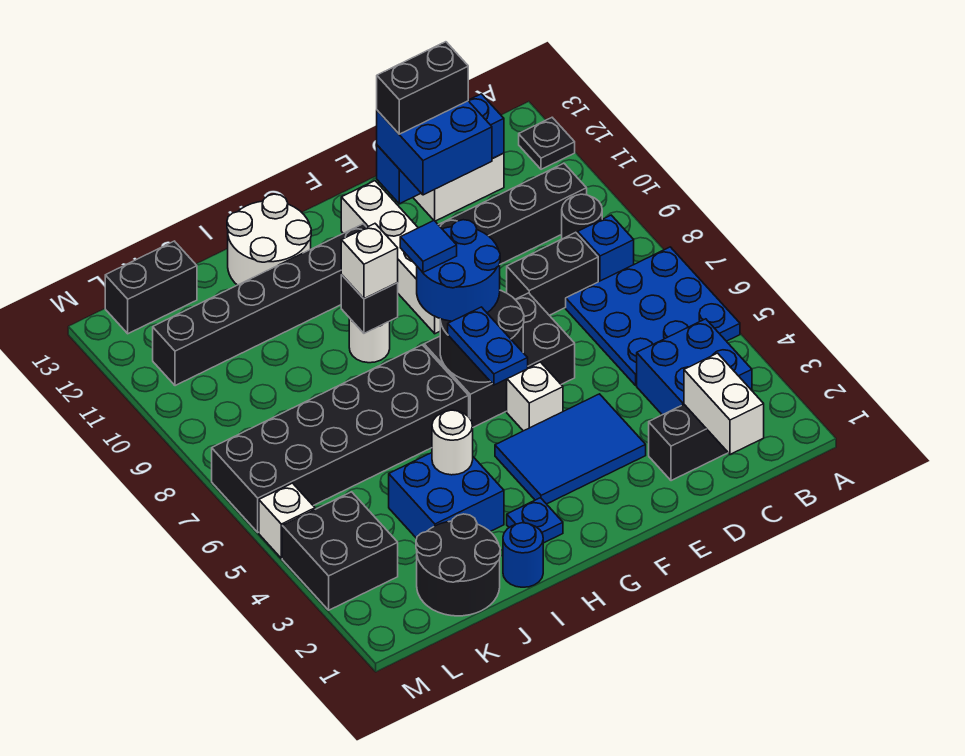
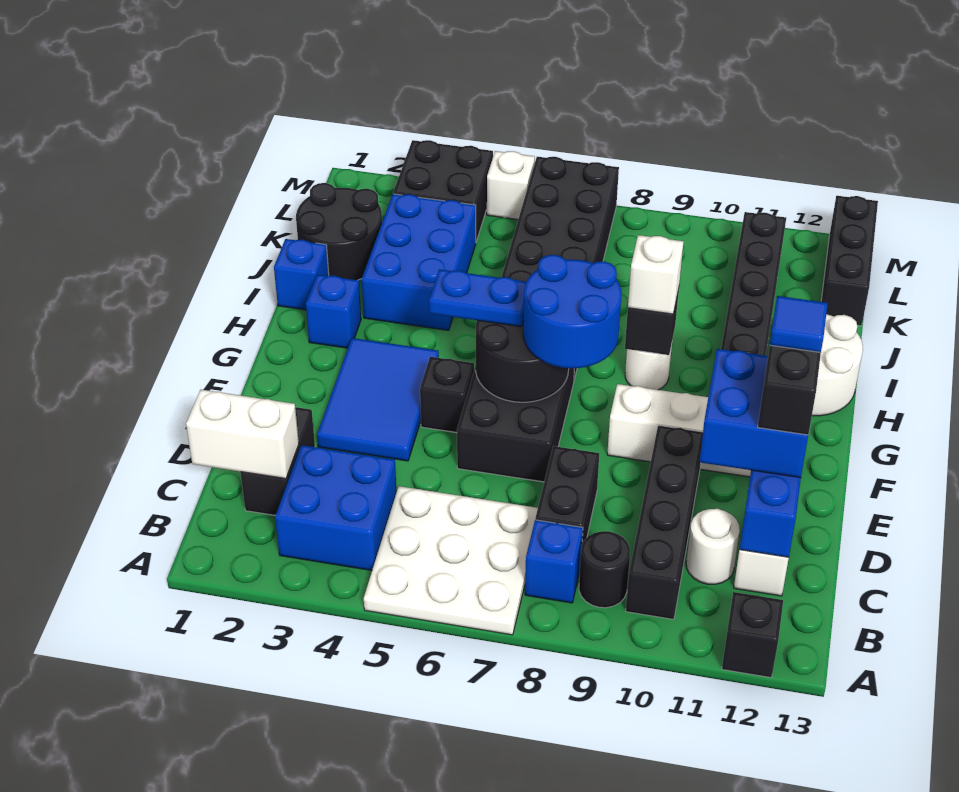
blue 3x3 plate [566,247,740,385] -> white 3x3 plate [364,486,538,635]
black 1x1 plate [519,118,575,169] -> black 1x1 brick [722,592,783,678]
white 1x1 brick [507,362,563,431] -> black 1x1 brick [420,357,474,433]
blue 1x1 tile [400,221,457,272] -> blue 1x1 tile moved to [770,296,828,352]
blue 1x1 plate [507,498,563,543] -> blue 1x1 brick [306,275,361,348]
blue 1x1 round brick [503,523,543,587] -> blue 1x1 brick [274,239,329,310]
blue 2x2 brick [389,453,504,538] -> blue 2x3 brick [362,194,476,330]
white 1x1 round brick [432,410,473,475] -> white 1x1 round brick moved to [686,509,740,584]
black 1x2 brick [105,241,197,334] -> black 1x3 brick [821,196,878,326]

